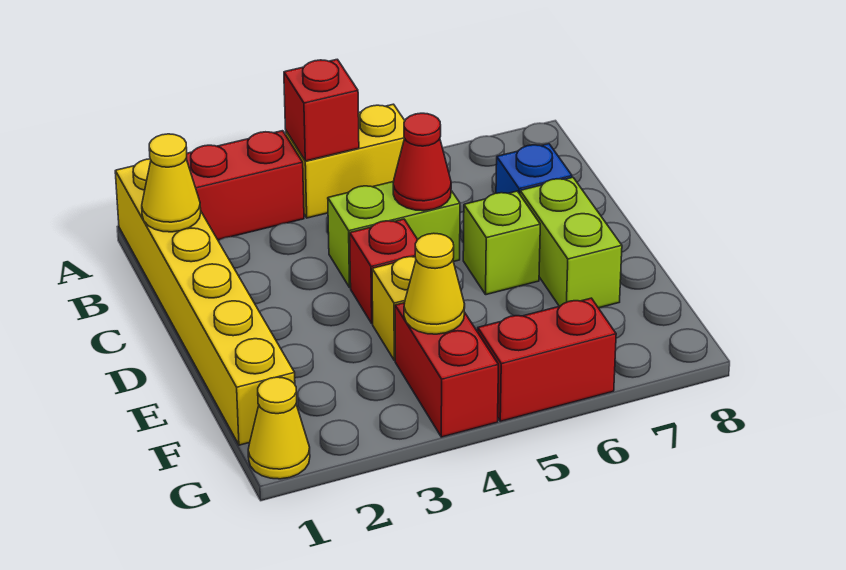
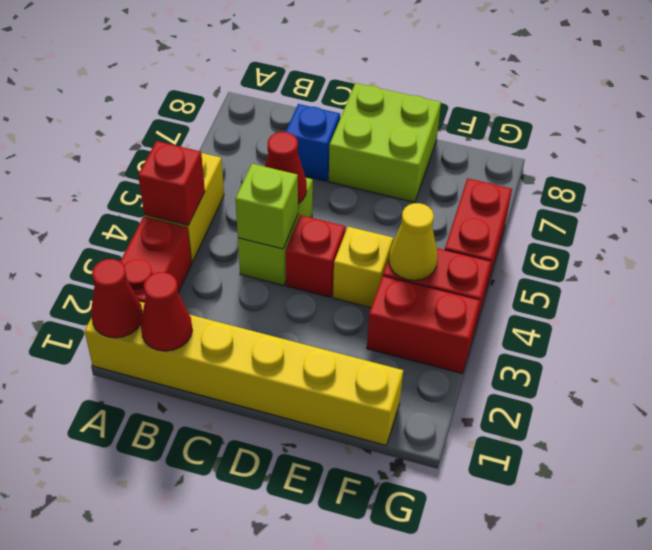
none -> red 1x1 cone [91,259,143,338]
yellow 1x1 cone [142,134,201,232] -> red 1x1 cone [141,272,192,351]
lime 1x1 brick [463,191,540,295] -> lime 1x1 brick moved to [235,164,298,249]
lime 1x2 brick [520,177,622,308] -> lime 2x2 brick [329,83,441,202]
none -> red 1x2 brick [367,276,480,374]
yellow 1x1 cone [248,377,310,479] -> none

